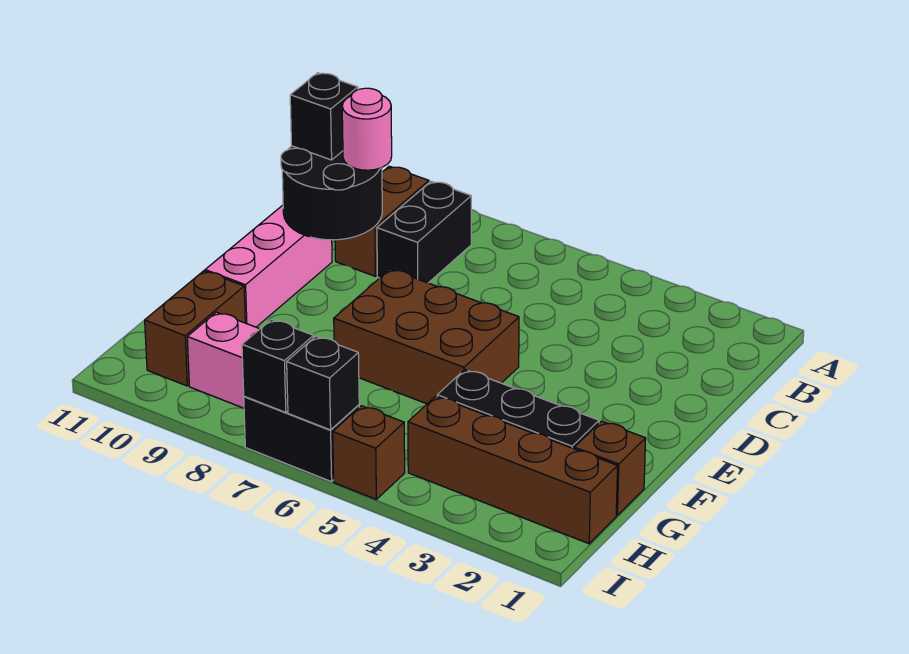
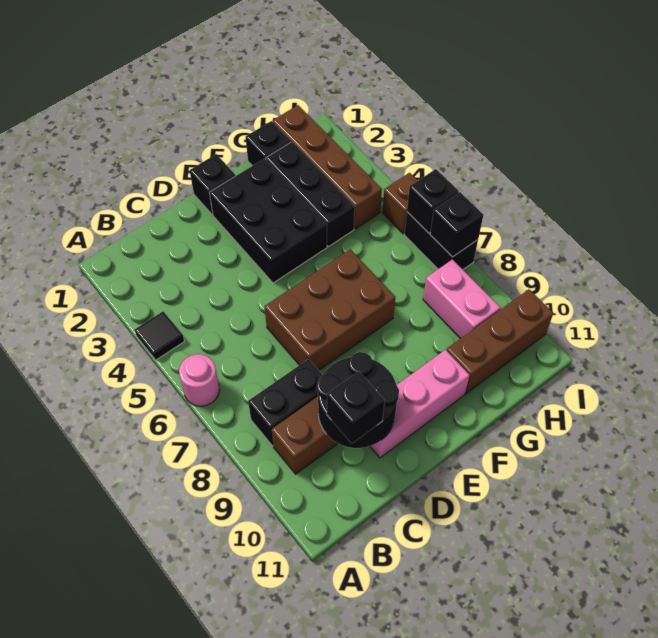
none -> black 1x1 tile [135,311,184,360]
pink 1x1 round brick [342,88,392,170] -> pink 1x1 round brick moved to [179,354,220,406]
none -> black 1x1 brick [190,154,236,215]
none -> black 2x3 brick [209,159,327,283]
brown 2x3 brick [334,269,519,404] -> brown 2x3 brick turned to [265,249,395,370]
brown 1x1 brick [574,421,646,515] -> black 1x1 brick [246,121,291,166]
brown 1x2 brick [145,271,245,386] -> brown 1x3 brick [447,289,553,394]

